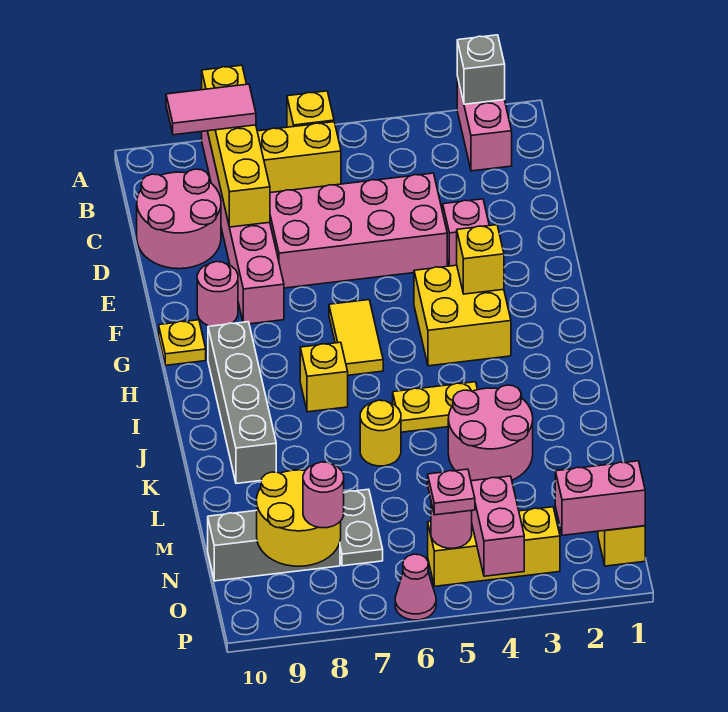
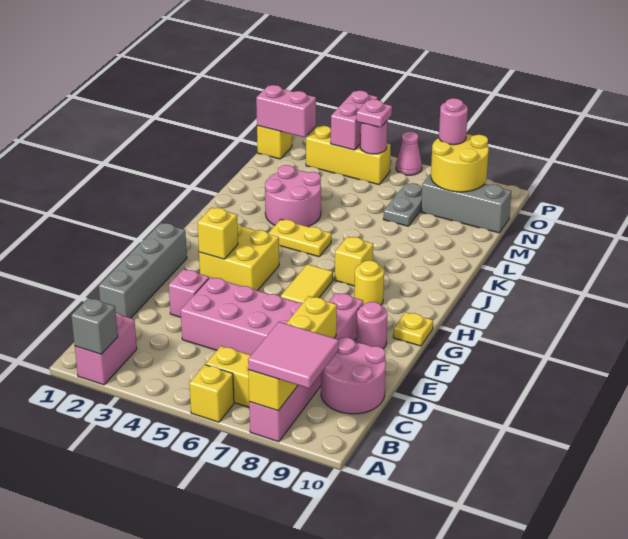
pink 1x2 tile [166,84,256,135] -> pink 2x2 tile [248,322,339,388]
grey 1x4 brick [208,322,276,484] -> grey 1x4 brick moved to [99,223,187,318]
yellow 1x1 round brick [360,400,401,466] -> yellow 1x1 round brick moved to [354,260,384,305]

